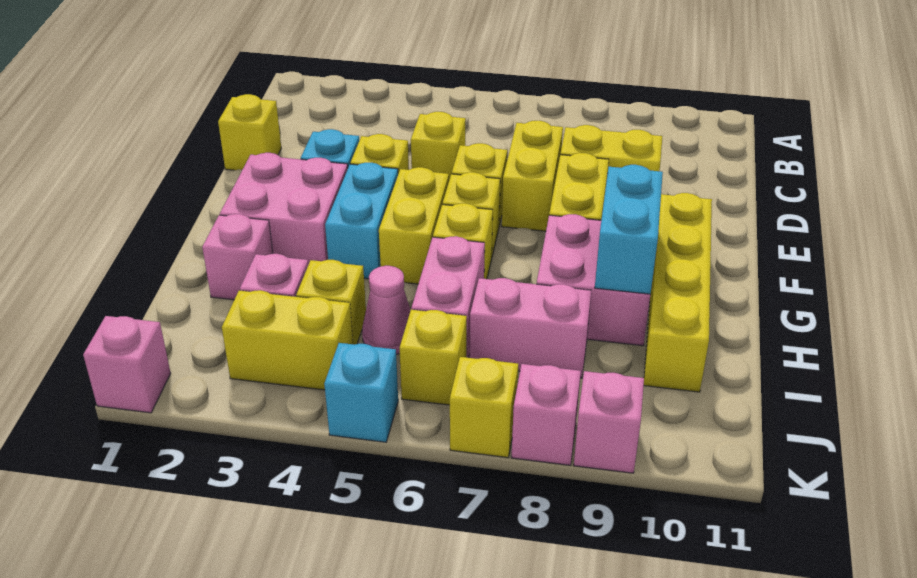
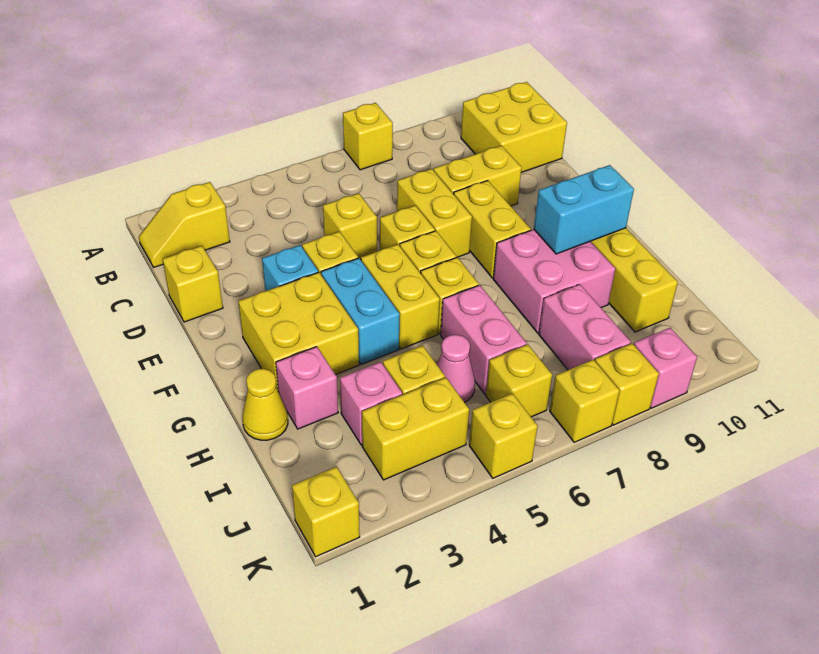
none -> yellow 1x1 brick [343,103,393,170]
none -> yellow 1x2 slope [139,182,230,267]
none -> yellow 2x2 brick [461,82,567,172]
pink 2x2 brick [220,153,348,265] -> yellow 2x2 brick [238,272,359,390]
cyan 1x2 brick [595,165,663,294] -> cyan 1x2 brick turned to [534,165,634,254]
none -> yellow 1x1 cone [242,369,288,440]
pink 1x2 brick [470,278,591,378] -> pink 1x2 brick turned to [539,284,631,370]
pink 1x1 brick [83,316,171,413] -> yellow 1x1 brick [292,467,360,557]
cyan 1x1 brick [324,343,398,442] -> yellow 1x1 brick [469,393,538,478]
pink 1x1 brick [512,364,581,465] -> yellow 1x1 brick [595,343,659,425]

